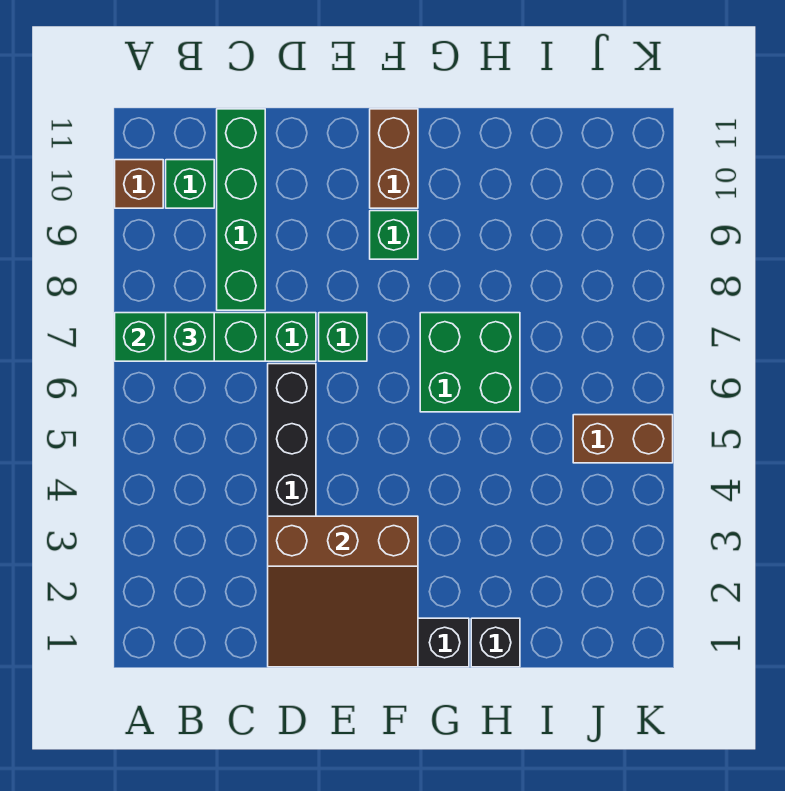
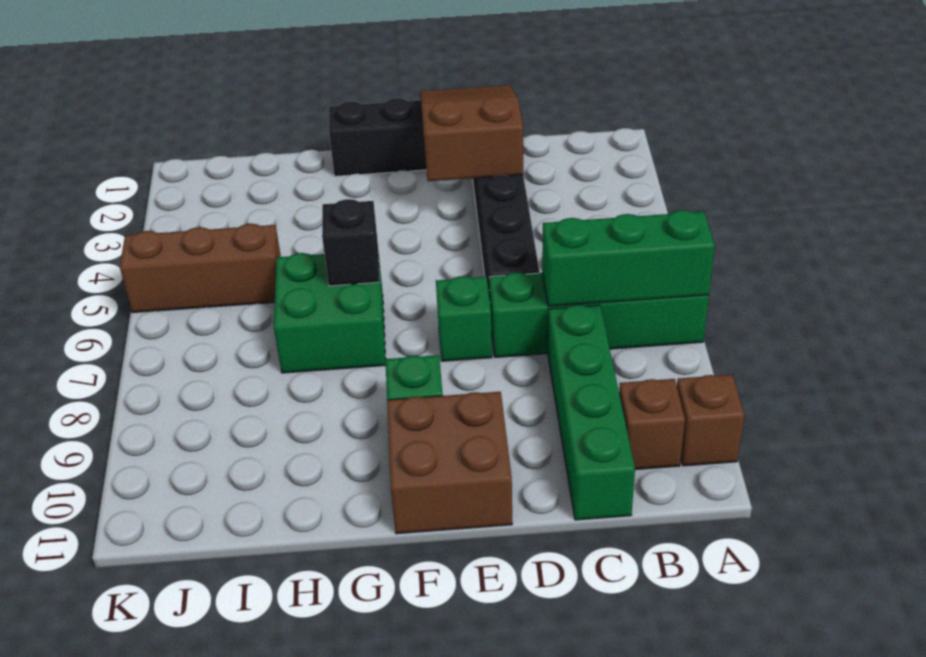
green 1x1 brick [166,313,214,361] -> none
green 1x1 brick [166,160,214,208] -> brown 1x1 brick [619,379,685,469]
brown 3x3 slope [268,516,418,667] -> brown 2x3 slope [420,85,523,181]
brown 1x2 brick [370,109,418,208] -> brown 2x2 brick [387,392,512,534]
black 1x1 brick [471,618,520,667] -> black 1x1 brick moved to [322,199,380,286]
brown 1x2 brick [573,415,673,463] -> brown 1x3 brick [120,224,281,313]

